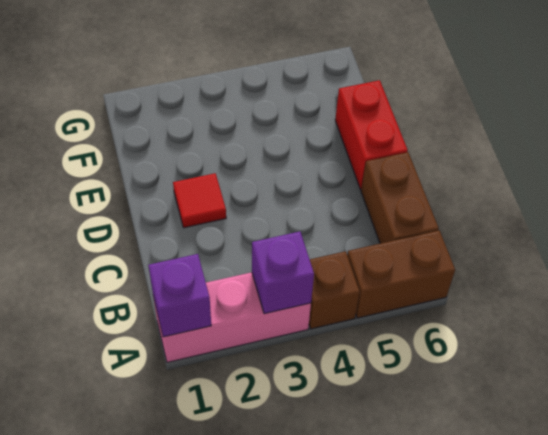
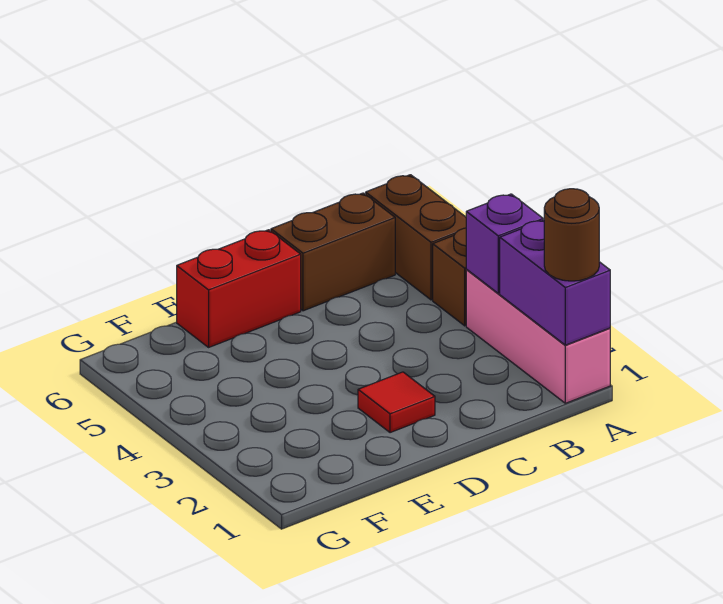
purple 1x1 brick [148,254,211,337] -> purple 1x2 brick [500,220,610,345]
none -> brown 1x1 round brick [544,189,599,281]

